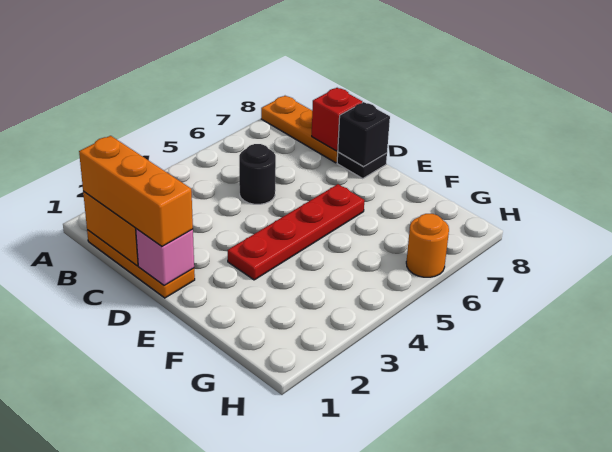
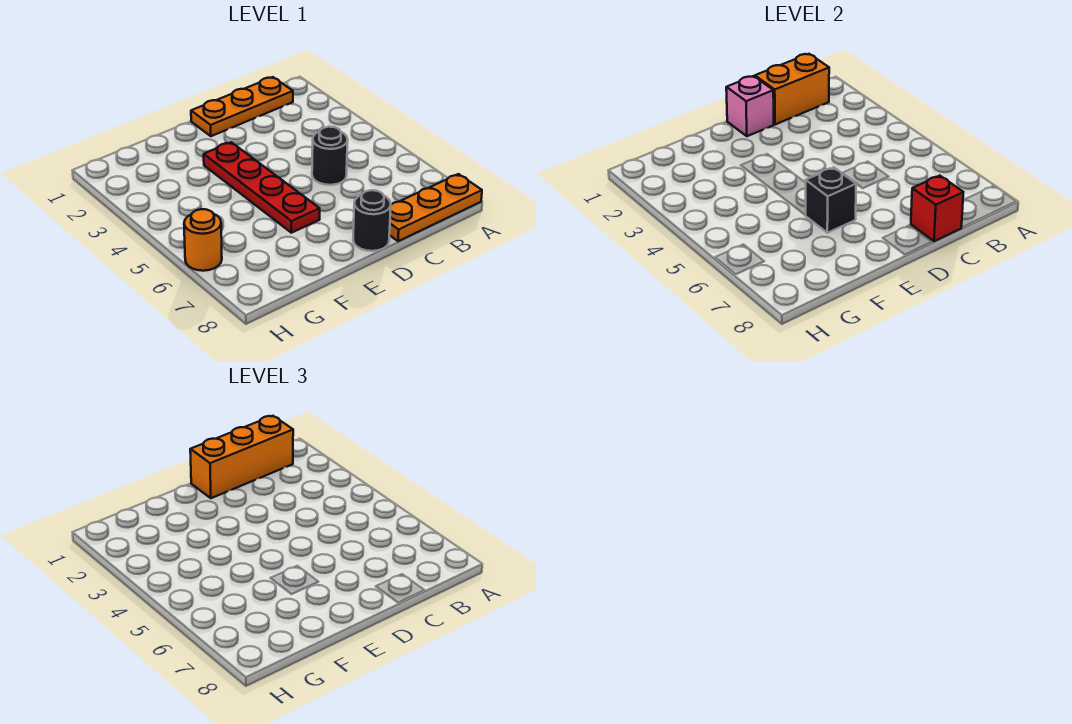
black 1x1 plate [337,152,387,178] -> black 1x1 round brick [353,190,391,251]
black 1x1 brick [338,102,390,167] -> black 1x1 brick moved to [806,168,856,233]

